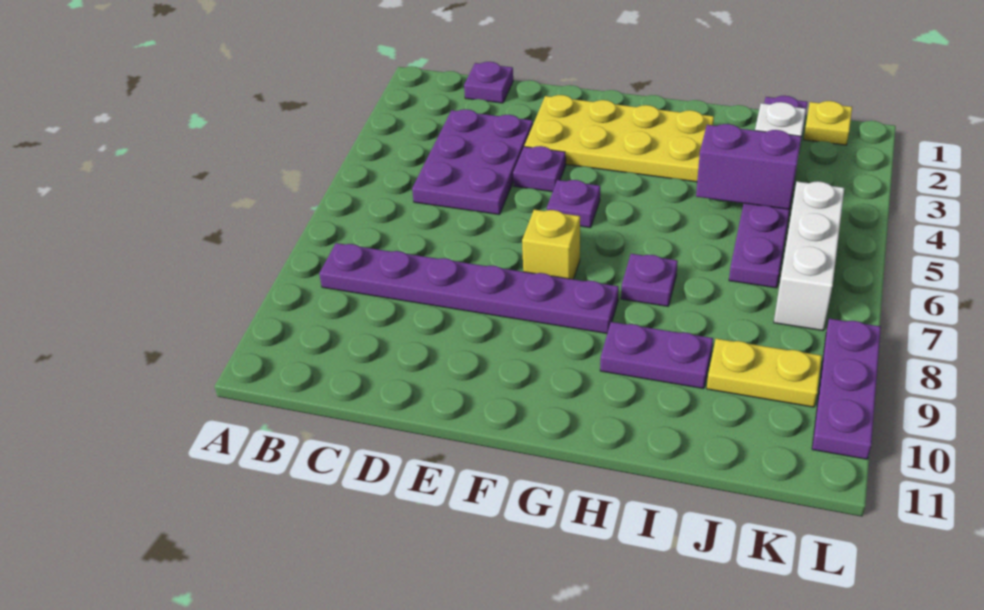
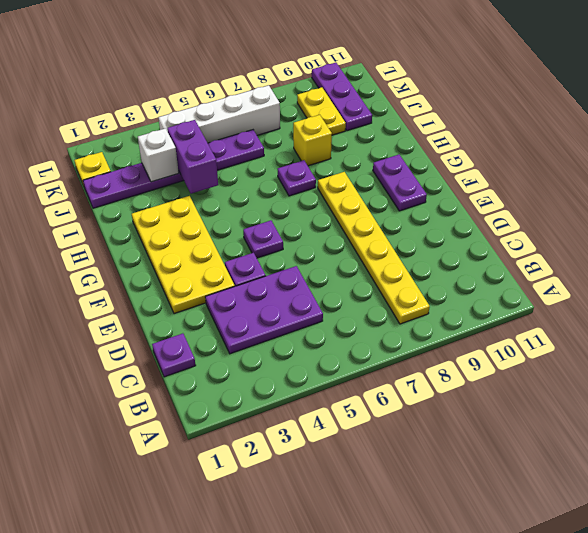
purple 1x6 plate [319,243,619,333] -> yellow 1x6 plate [318,172,430,324]
yellow 1x1 brick [522,210,580,279] -> yellow 1x1 brick moved to [293,115,332,166]
purple 1x2 plate [600,322,713,389] -> purple 1x2 plate moved to [373,155,427,211]
white 1x3 brick [774,181,844,331] -> white 1x4 brick [158,85,280,143]
purple 1x3 plate [812,319,881,459] -> purple 1x3 plate turned to [312,63,372,131]

